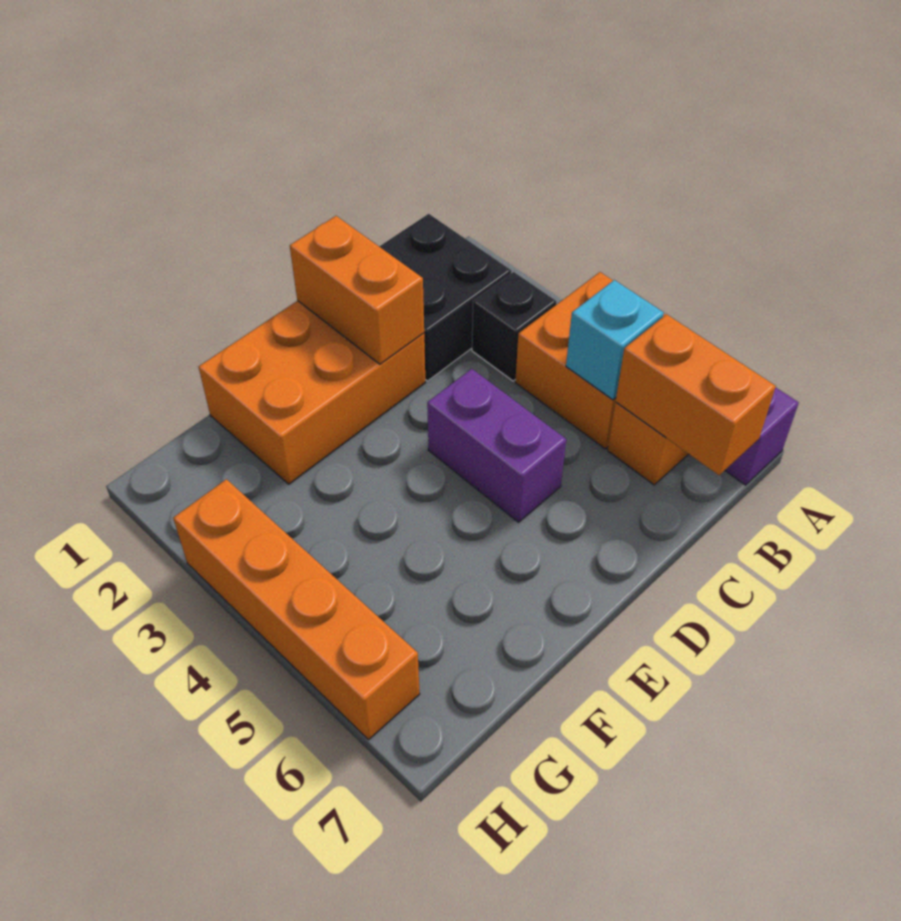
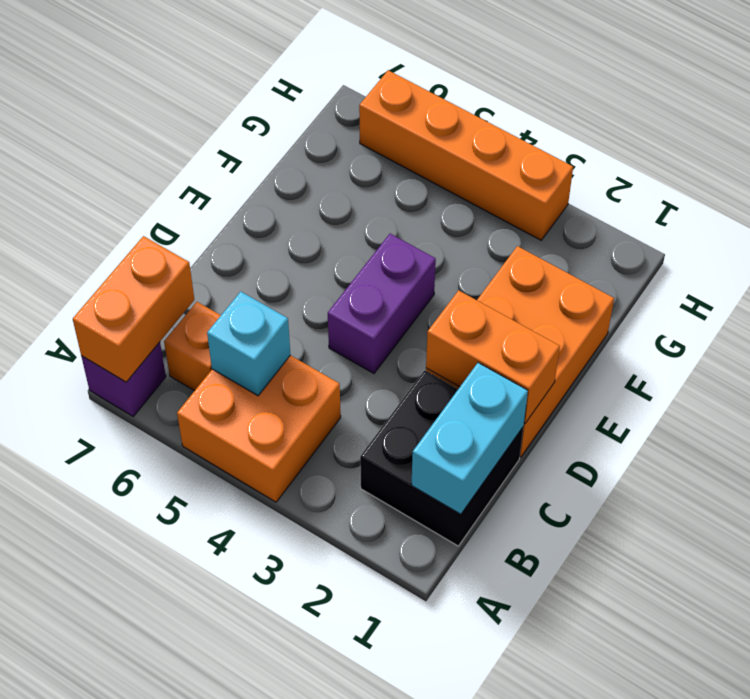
none -> cyan 1x2 brick [411,363,528,514]
black 1x1 brick [472,272,557,381] -> none
orange 1x2 brick [615,314,776,475] -> orange 1x2 brick turned to [73,236,194,382]
purple 1x2 brick [427,369,566,522] -> purple 1x2 brick turned to [328,234,436,373]

